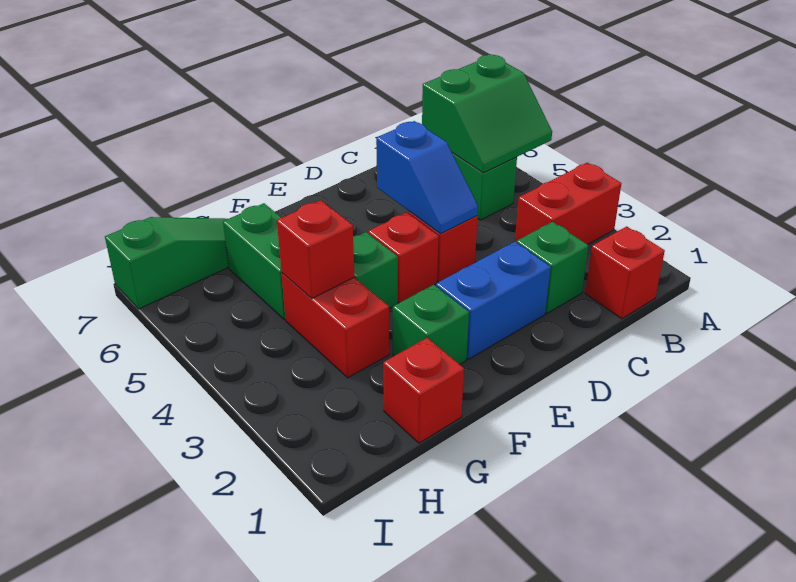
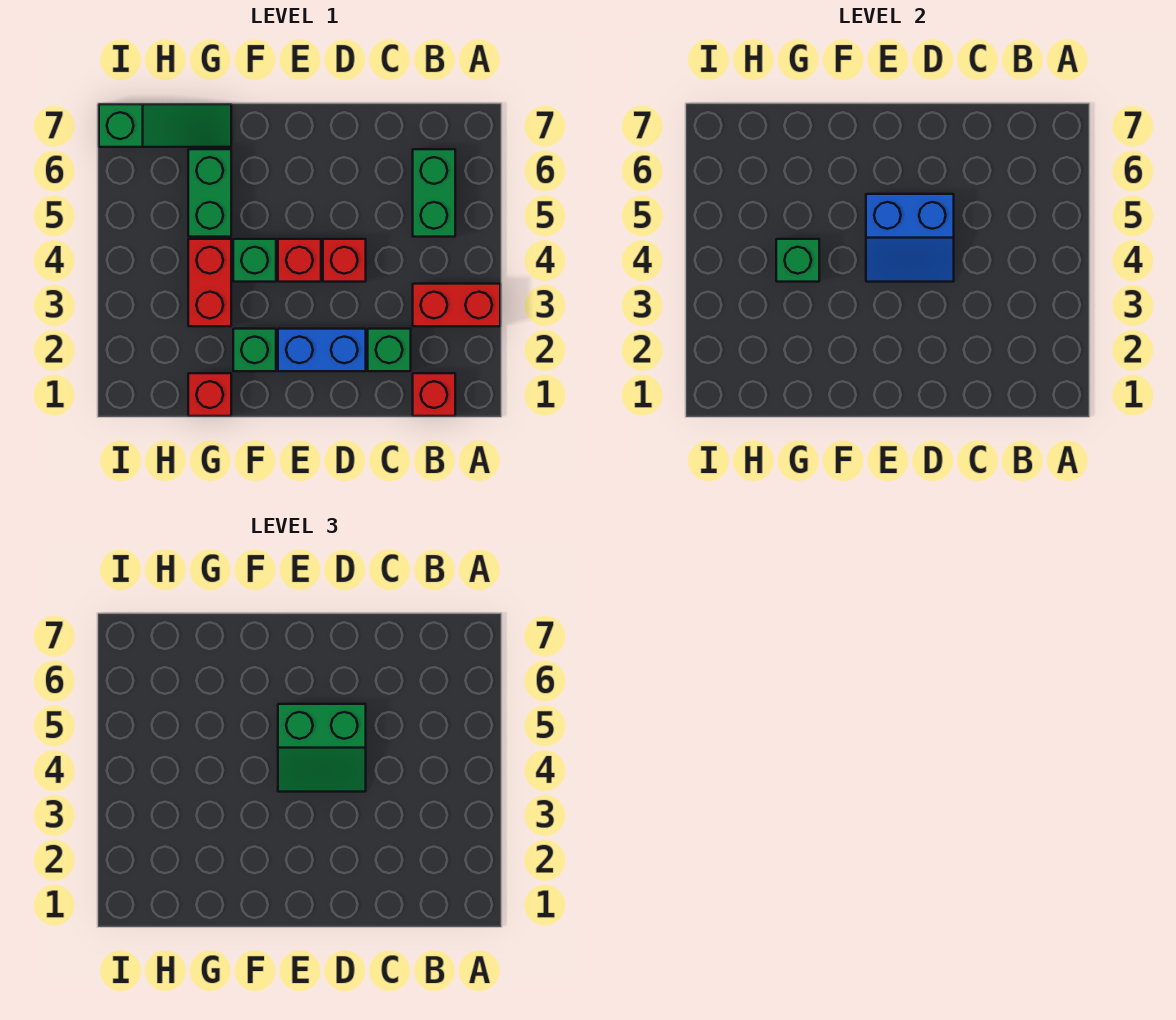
green 2x2 slope [422,55,552,173] -> green 2x2 slope moved to [278,704,366,792]
blue 1x2 slope [376,121,478,234] -> blue 2x2 slope [866,194,954,282]
red 1x1 brick [277,200,355,299] -> green 1x1 brick [776,239,819,282]

